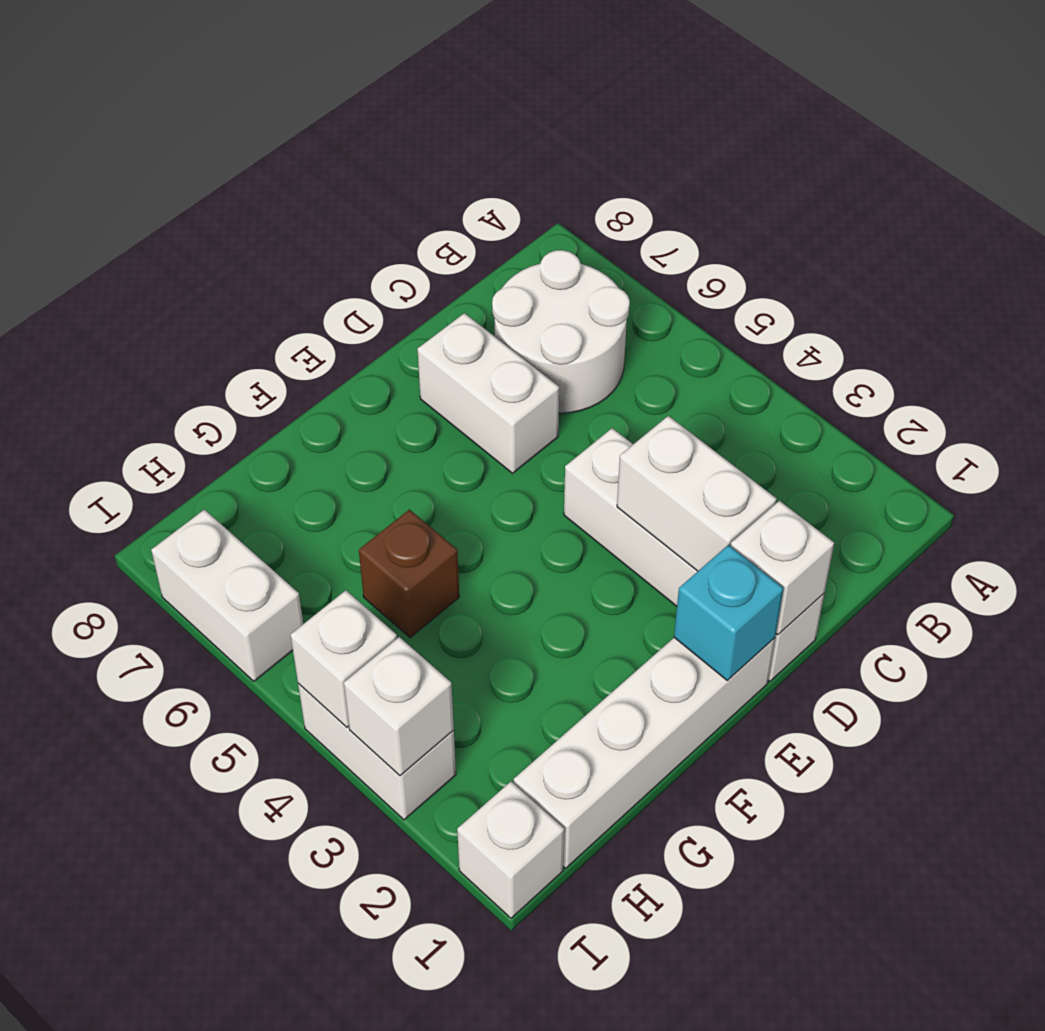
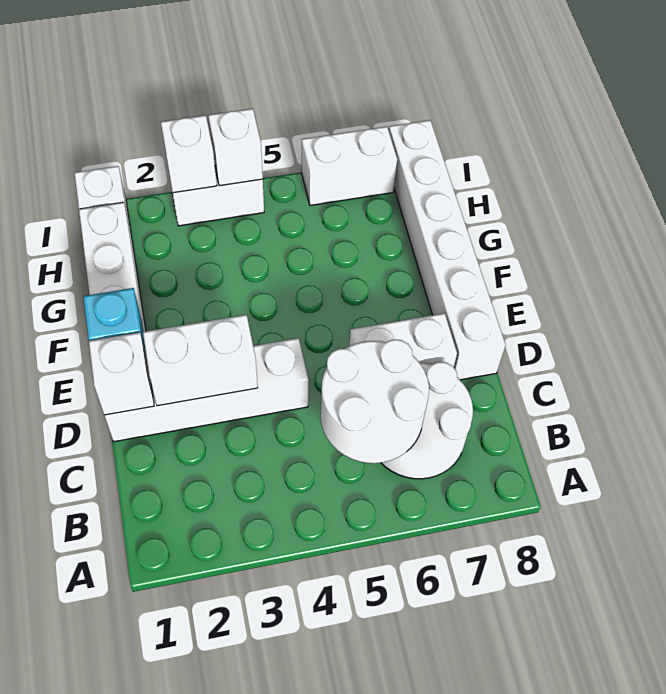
none -> white 2x2 round brick [321,339,429,463]
none -> white 1x6 brick [389,120,506,380]
brown 1x1 brick [359,510,459,638] -> none

